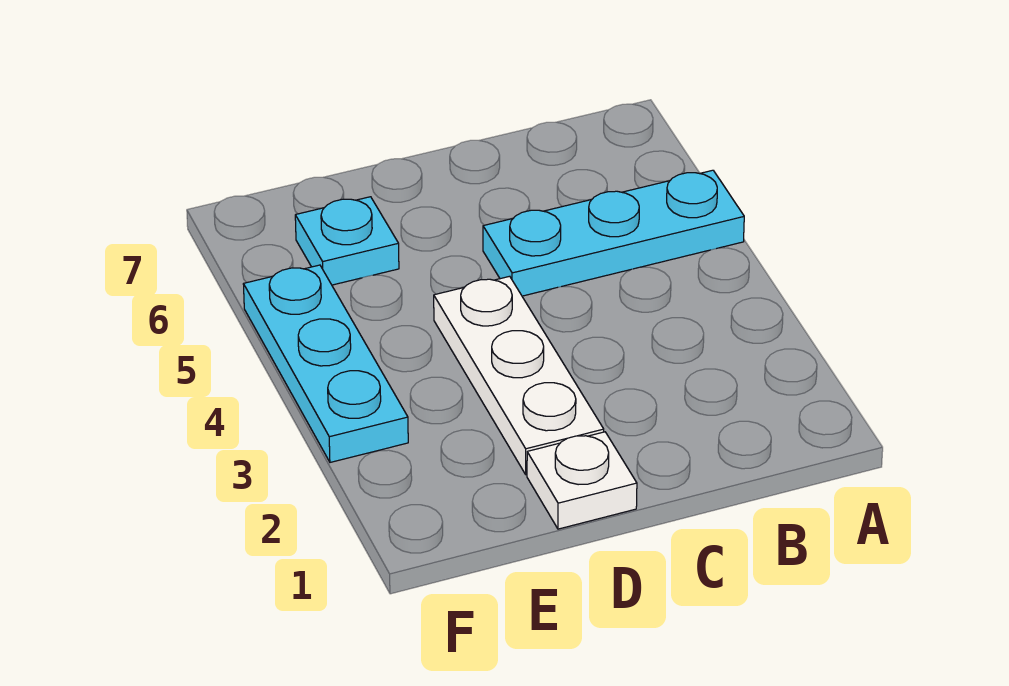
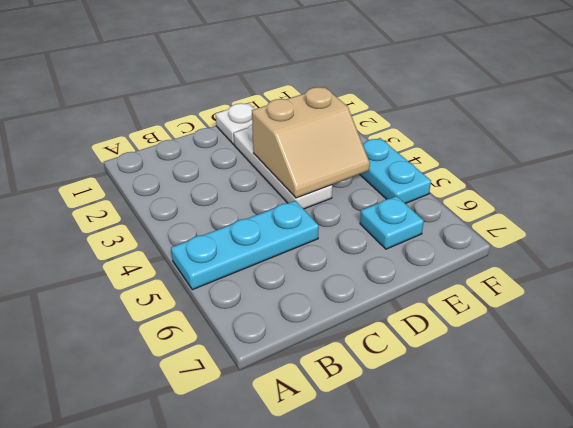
none -> tan 2x2 slope [252,87,370,198]
cyan 1x3 plate [243,265,408,462] -> cyan 1x2 plate [360,138,431,204]

